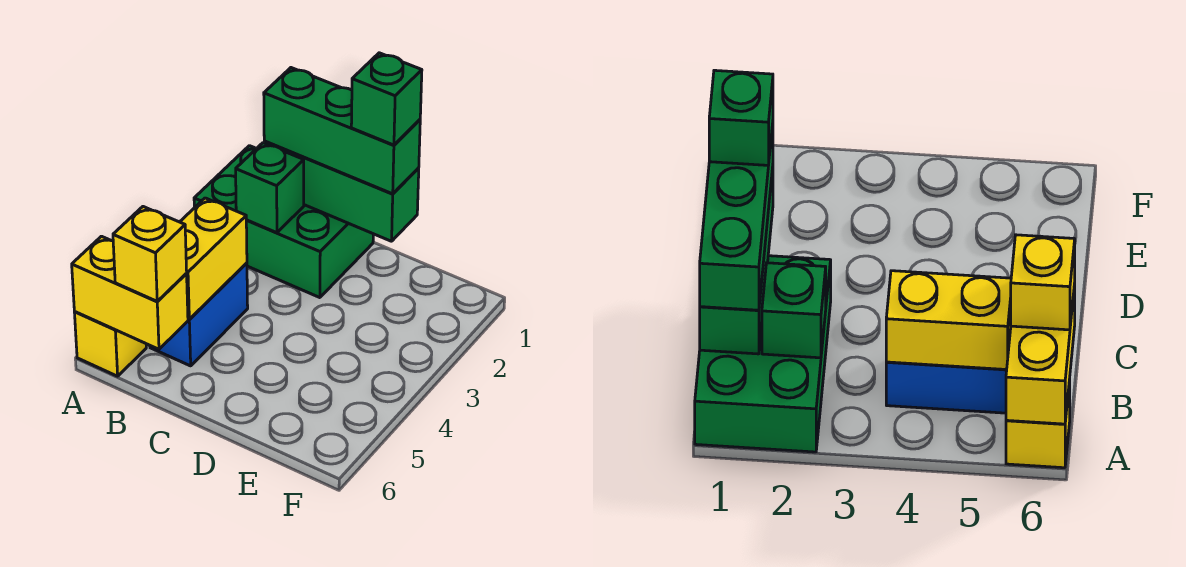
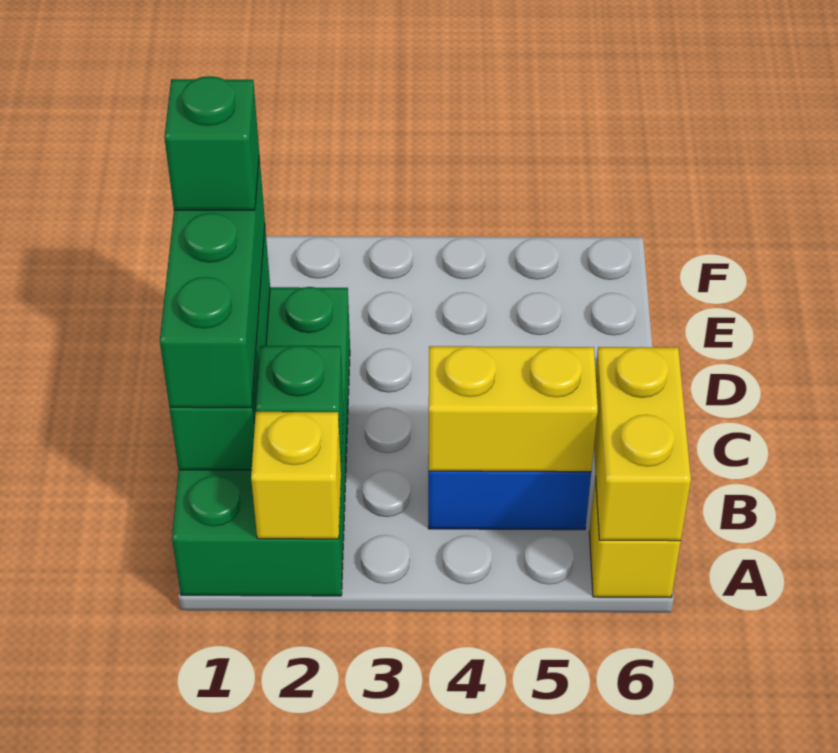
green 2x3 brick [194,146,373,298] -> green 2x4 brick [172,287,350,596]
yellow 1x1 brick [113,207,187,301] -> yellow 1x1 brick moved to [251,412,341,539]

